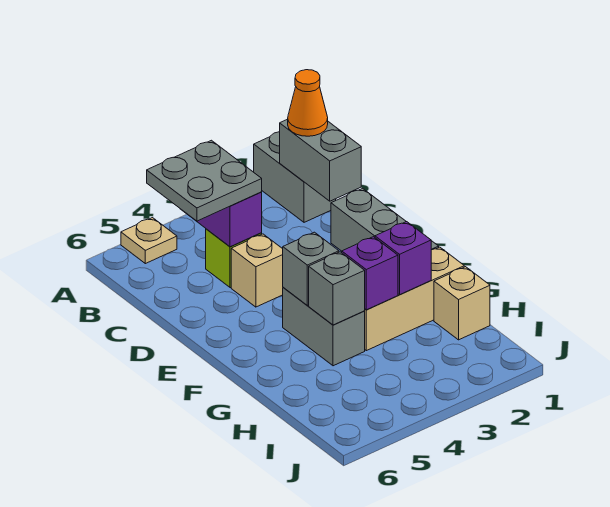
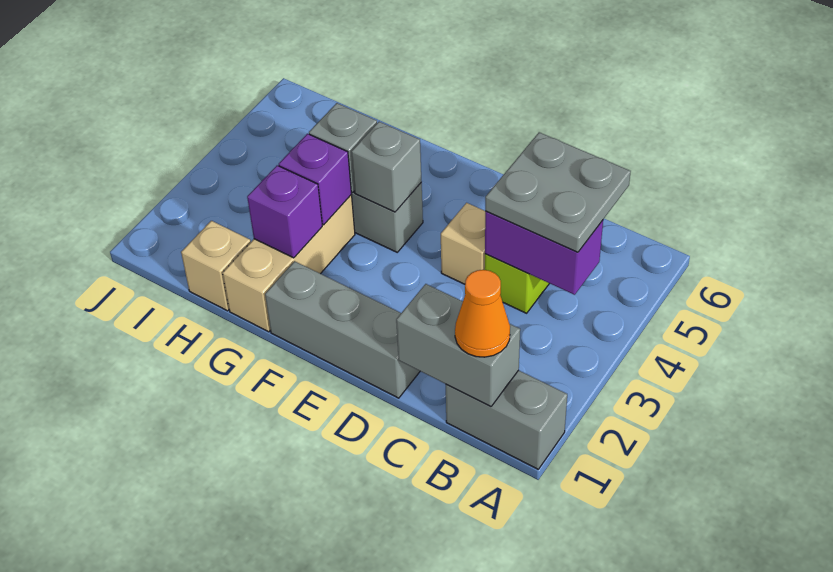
tan 1x1 plate [121,218,177,264] -> none

